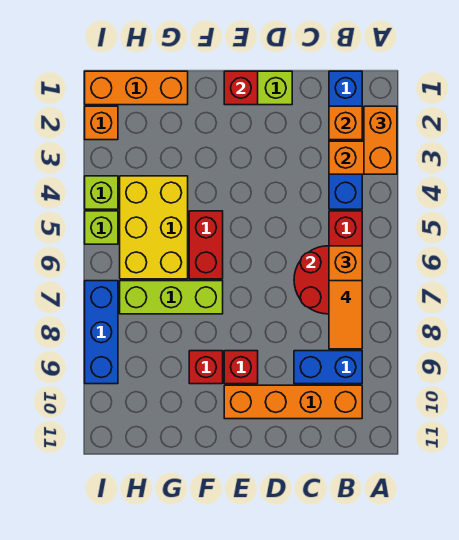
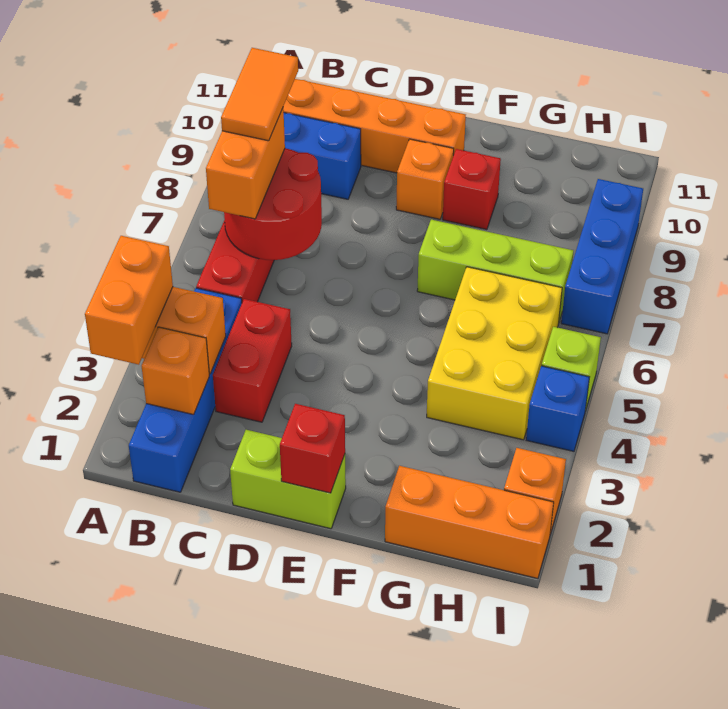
red 1x1 brick [224,351,258,384] -> orange 1x1 brick [396,139,454,219]
red 1x2 brick [189,211,223,279] -> red 1x2 brick moved to [213,299,292,422]
lime 1x1 brick [85,176,118,209] -> blue 1x1 brick [526,366,589,451]

